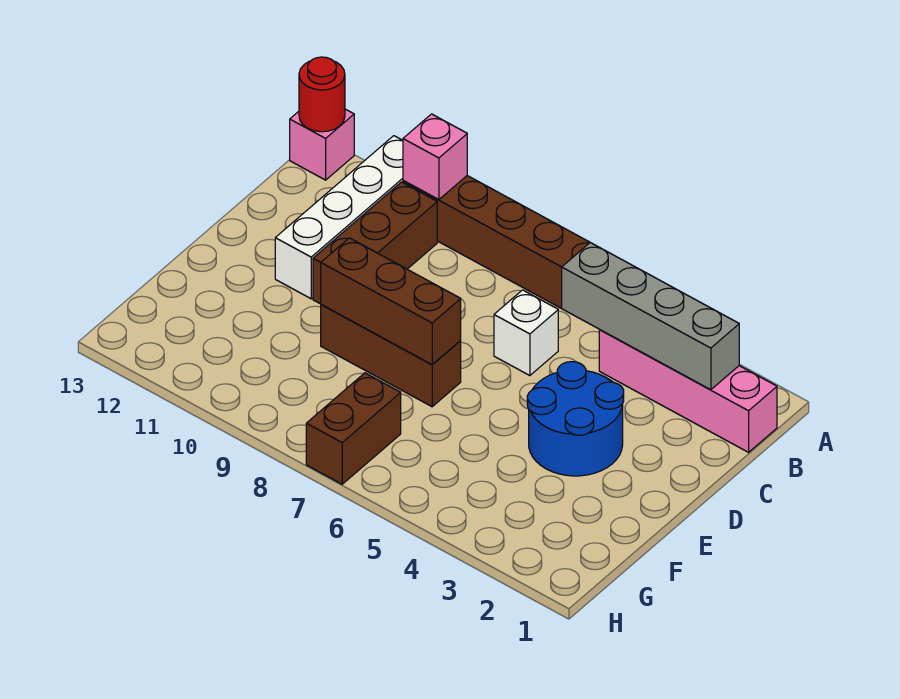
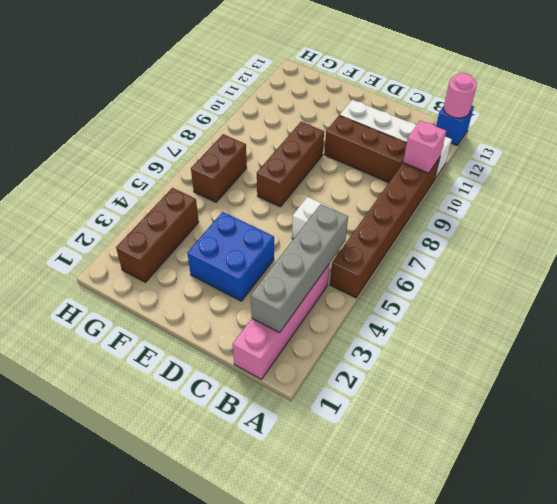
pink 1x1 brick [290,109,354,180] -> blue 1x1 brick [436,106,474,145]
red 1x1 round brick [299,57,345,132] -> pink 1x1 round brick [444,73,477,118]
blue 2x2 round brick [527,362,624,476] -> blue 2x2 brick [187,212,274,301]
brown 1x3 brick [321,238,461,365] -> brown 1x3 brick moved to [116,188,199,282]
brown 1x2 brick [306,373,401,484] -> brown 1x2 brick turned to [191,134,247,202]

